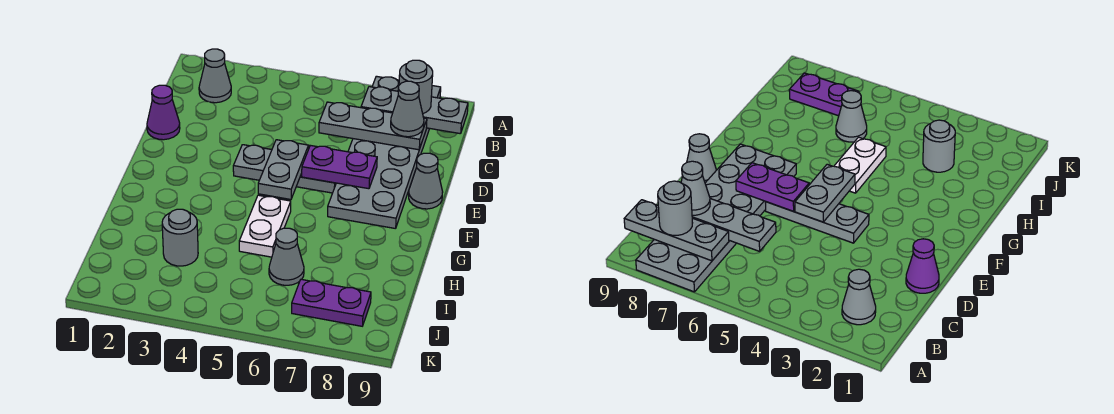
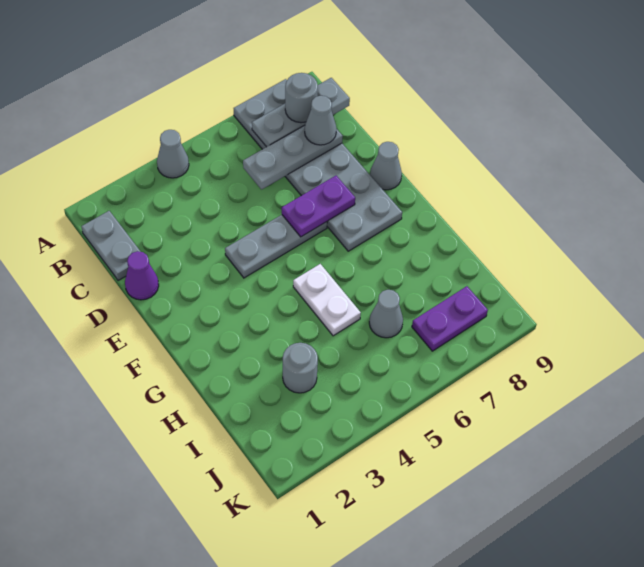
grey 1x1 cone [199,49,231,103] -> grey 1x1 cone moved to [157,130,189,178]
grey 1x2 plate [258,140,309,199] -> grey 1x2 plate moved to [81,211,141,281]

